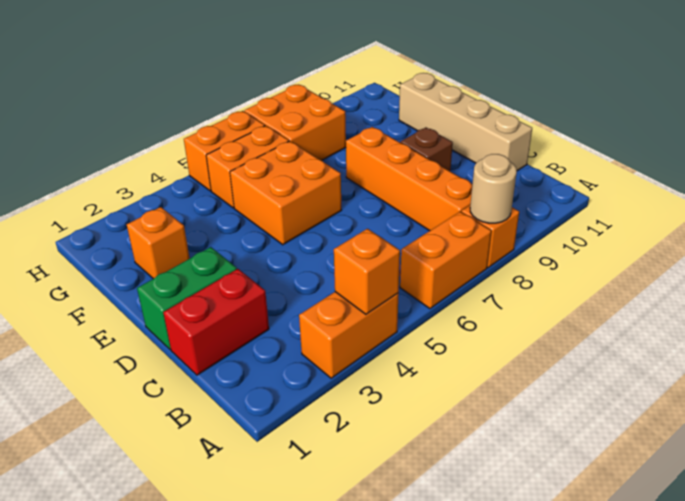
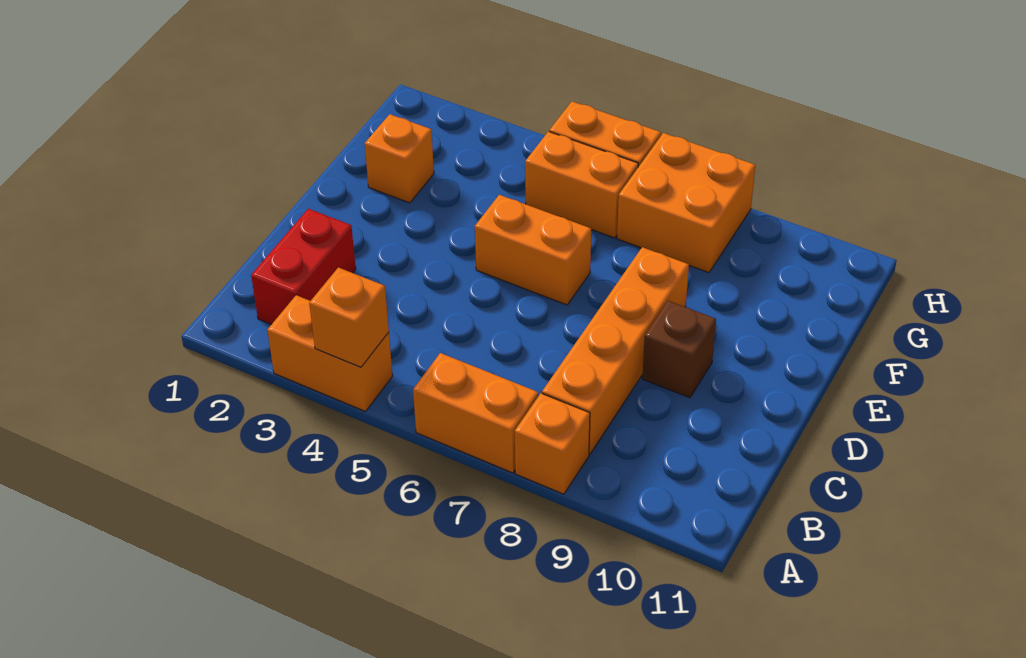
tan 1x1 round brick [470,154,517,223] -> none
red 1x2 brick [163,269,269,375] -> red 1x2 brick turned to [251,209,356,324]
tan 1x4 brick [399,73,532,171] -> none
green 1x2 brick [137,247,237,350] -> none
orange 2x2 brick [230,141,341,245] -> orange 1x2 brick [475,195,591,305]

